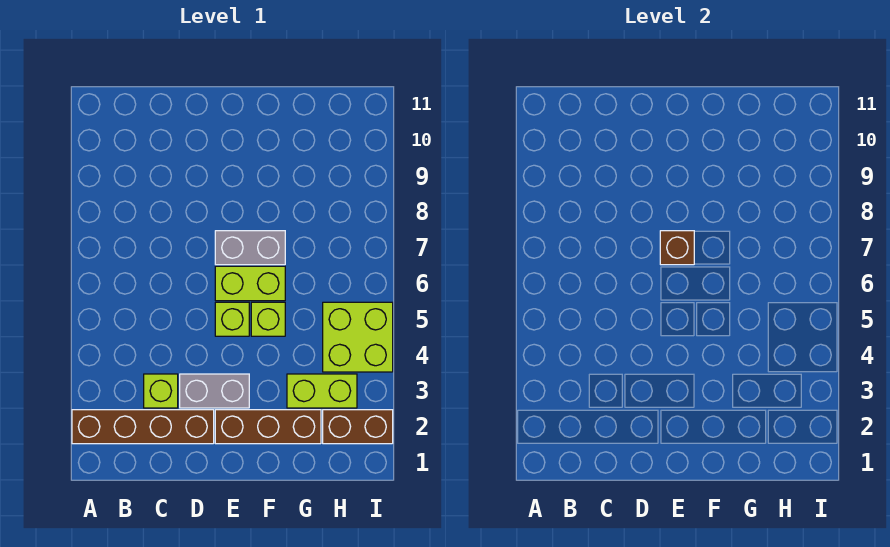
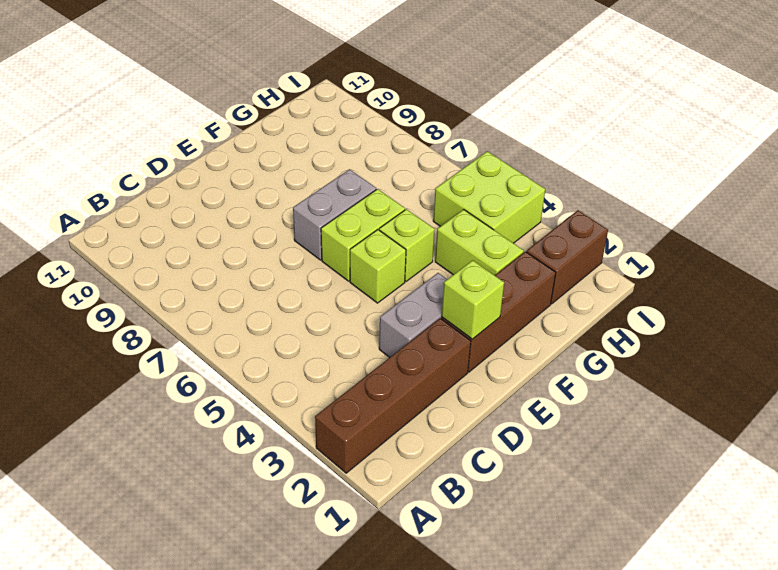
lime 1x1 brick [144,374,178,408] -> lime 1x1 brick moved to [442,260,504,339]
brown 1x1 brick [660,231,694,265] -> none
lime 1x2 brick [287,374,357,408] -> lime 1x2 brick turned to [435,210,524,275]

